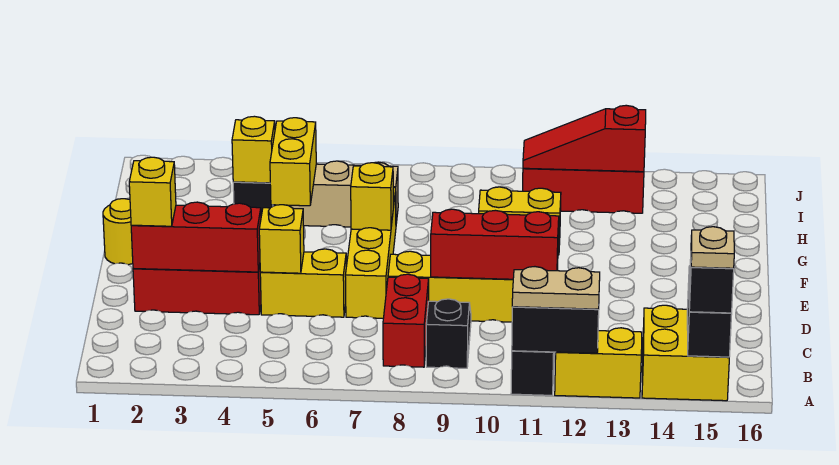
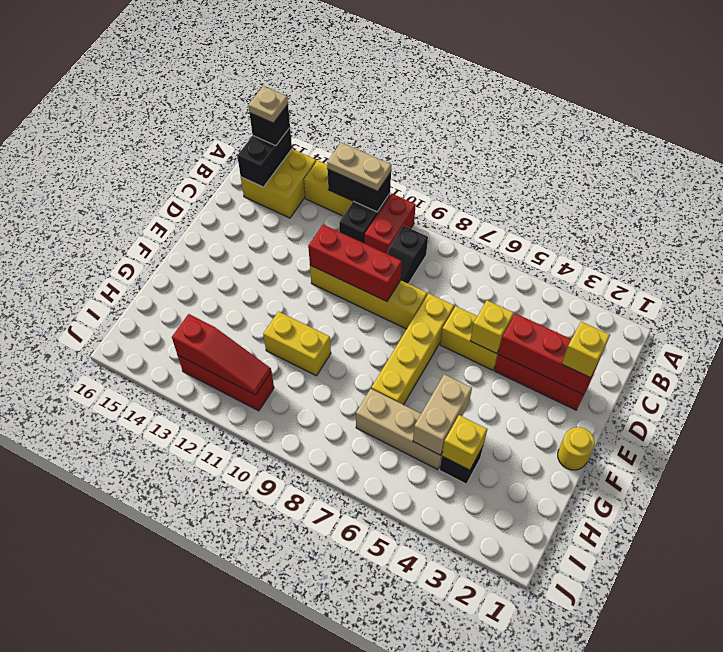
red 1x2 brick [383,274,429,367] -> red 1x2 brick moved to [365,193,416,254]
yellow 1x1 brick [351,163,393,230] -> none
yellow 1x2 brick [270,118,316,206] -> tan 1x2 brick [413,374,472,455]

